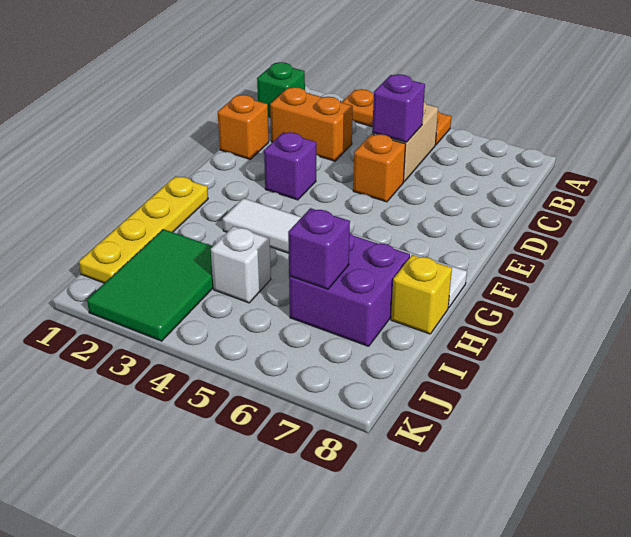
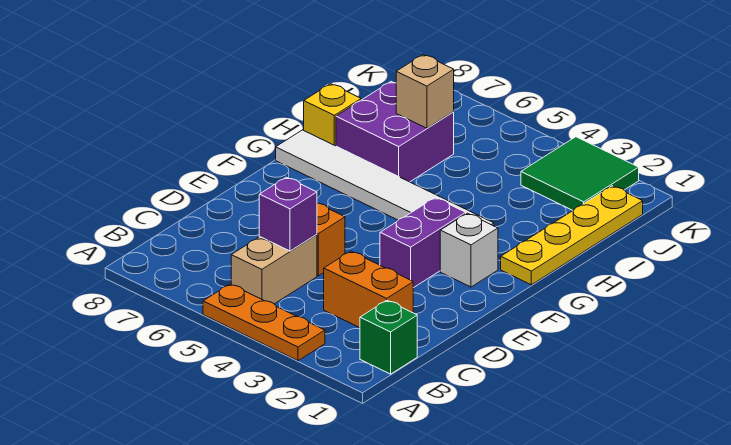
orange 1x1 brick [218,95,269,159] -> none
purple 1x1 brick [264,132,316,200] -> purple 1x2 brick [380,198,466,288]
green 2x3 tile [87,229,213,341] -> green 2x2 tile [521,137,639,210]
white 1x1 brick [211,226,271,303] -> white 1x1 brick moved to [440,213,498,287]
purple 1x1 brick [288,208,350,289] -> tan 1x1 brick [396,55,454,128]

